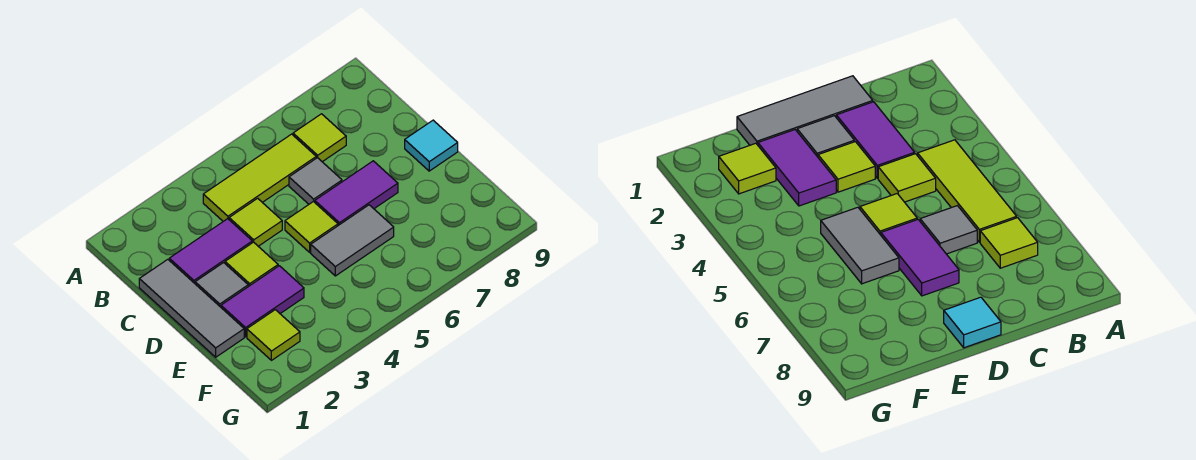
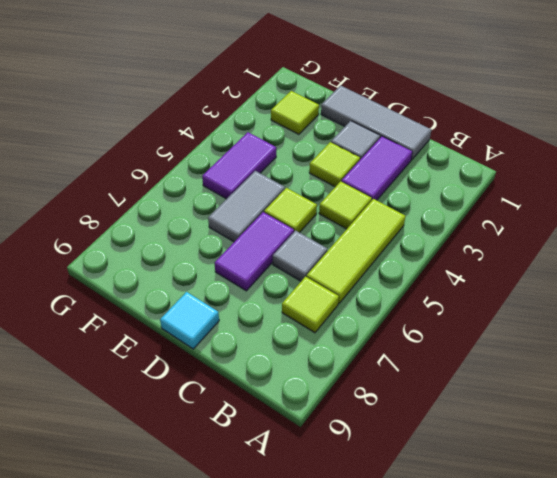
purple 1x2 tile [221,266,304,337] -> purple 1x2 tile moved to [202,132,276,199]

